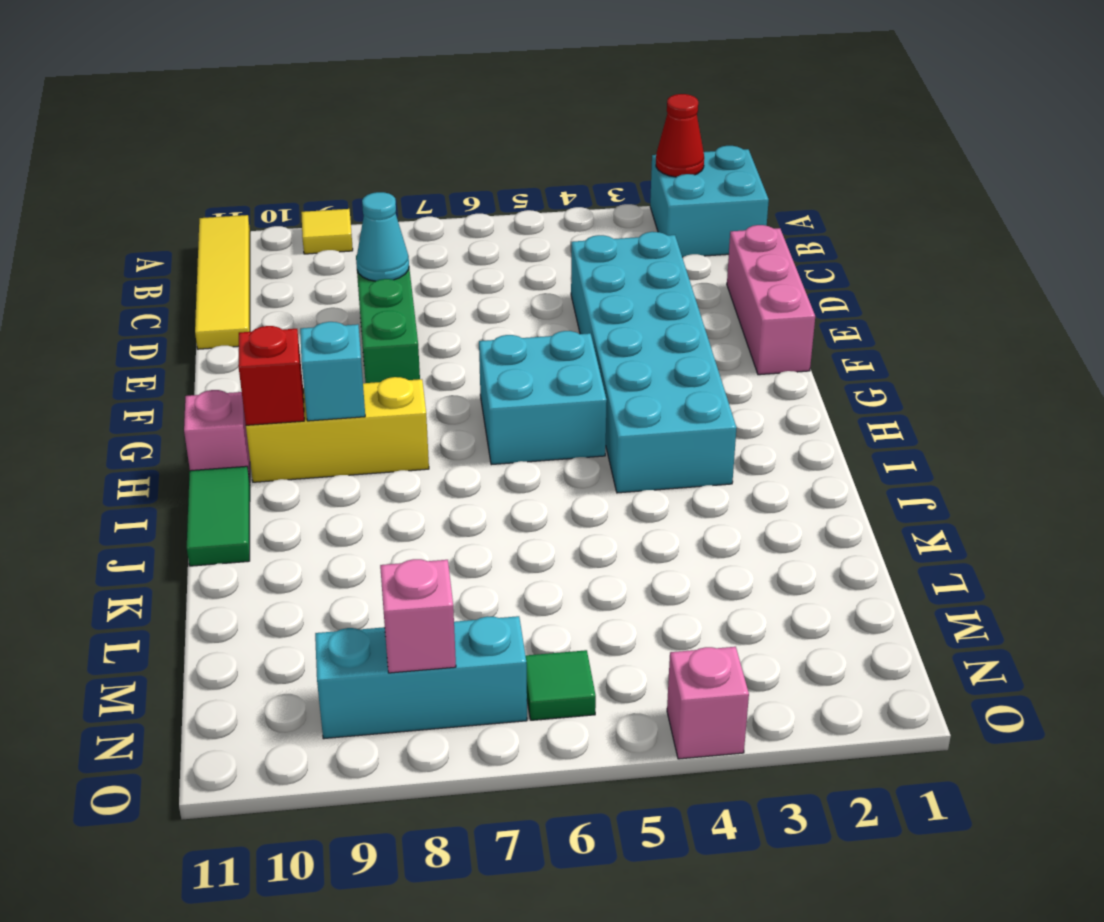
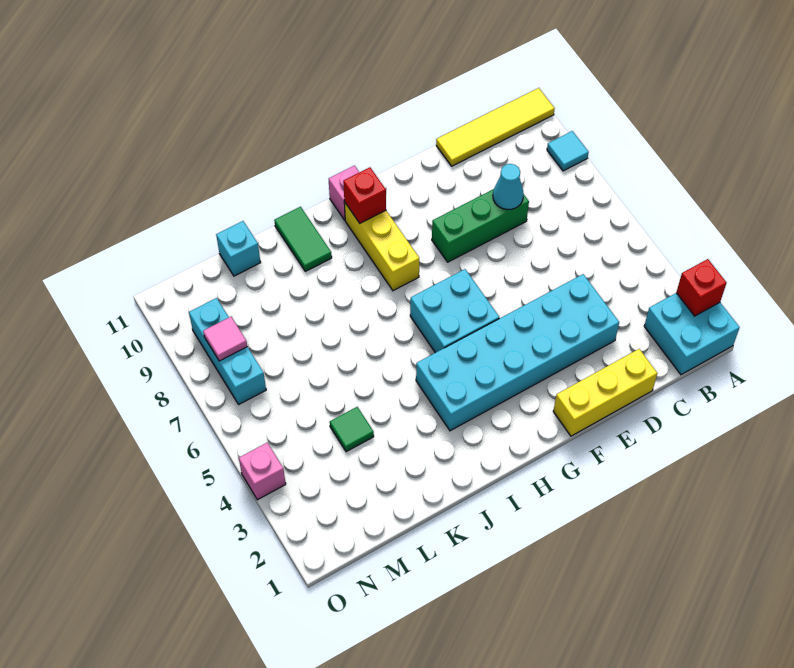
red 1x1 cone [656,94,704,177] -> red 1x1 brick [676,259,727,316]
yellow 1x1 tile [301,209,353,254] -> cyan 1x1 tile [547,131,589,171]
pink 1x3 brick [727,225,815,375] -> yellow 1x3 brick [553,349,657,436]
cyan 1x1 brick [300,322,365,421] -> cyan 1x1 brick moved to [216,221,261,276]
green 1x2 tile [187,466,250,566] -> green 1x2 tile turned to [274,207,332,271]
green 1x1 tile [526,650,596,720] -> green 1x1 tile moved to [330,407,374,452]
pink 1x1 brick [380,559,456,673] -> pink 1x1 tile [203,317,247,361]

